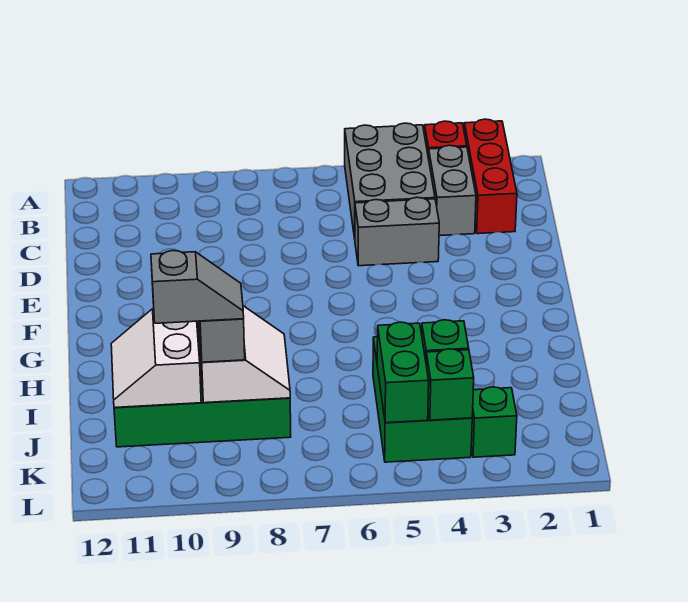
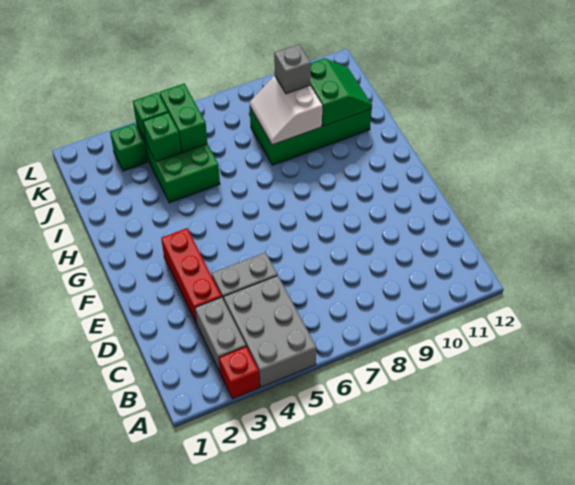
red 1x3 brick [464,119,517,234] -> red 1x3 brick moved to [161,228,222,324]
white 2x2 slope [111,309,201,408] -> green 2x2 slope [310,58,372,126]
grey 1x2 slope [151,251,244,323] -> none

